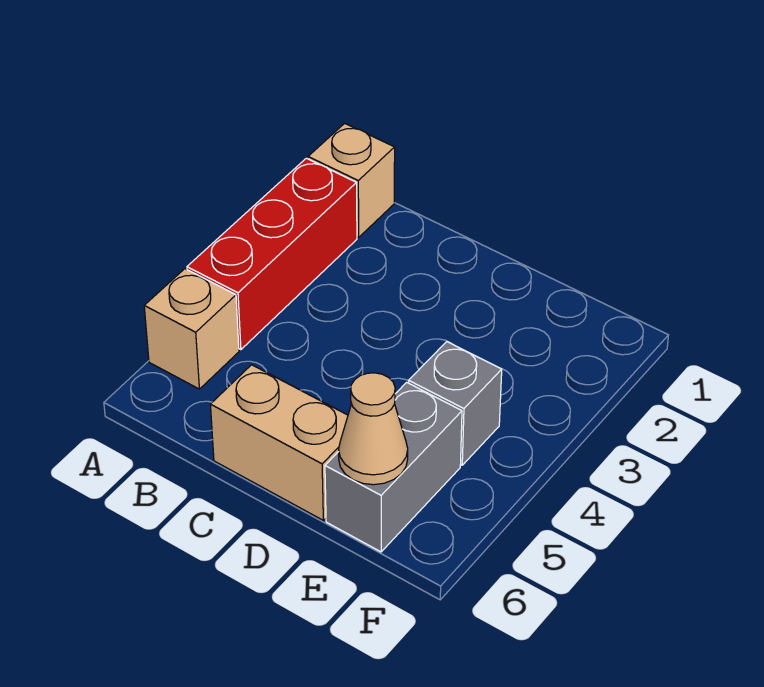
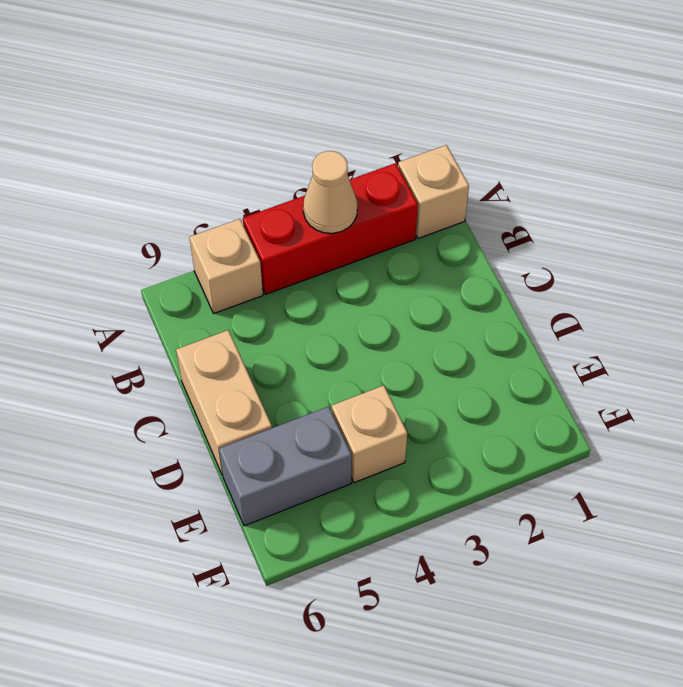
grey 1x1 brick [409,342,502,465] -> tan 1x1 brick [331,385,407,483]
tan 1x1 cone [339,373,408,485] -> tan 1x1 cone moved to [303,151,357,233]

